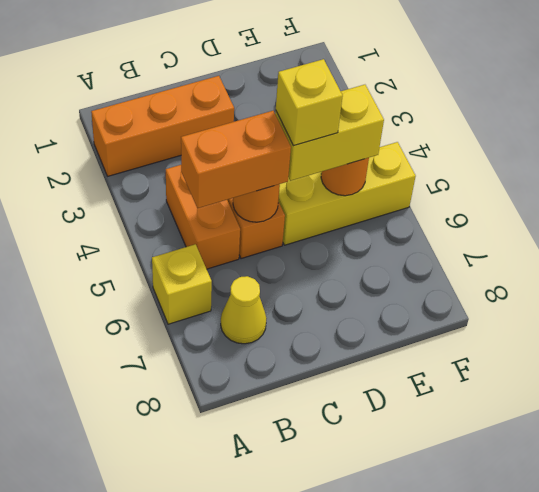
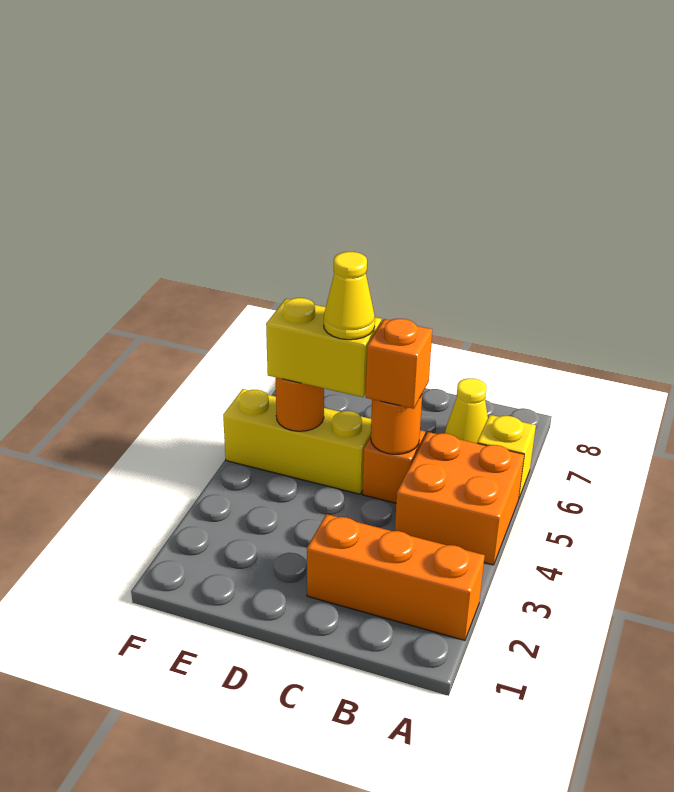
orange 1x2 brick [165,165,240,269] -> orange 2x2 brick [395,432,524,565]
orange 1x2 brick [181,111,291,208] -> orange 1x1 brick [366,319,432,409]
yellow 1x1 brick [276,59,343,146] -> yellow 1x1 cone [324,252,375,340]

